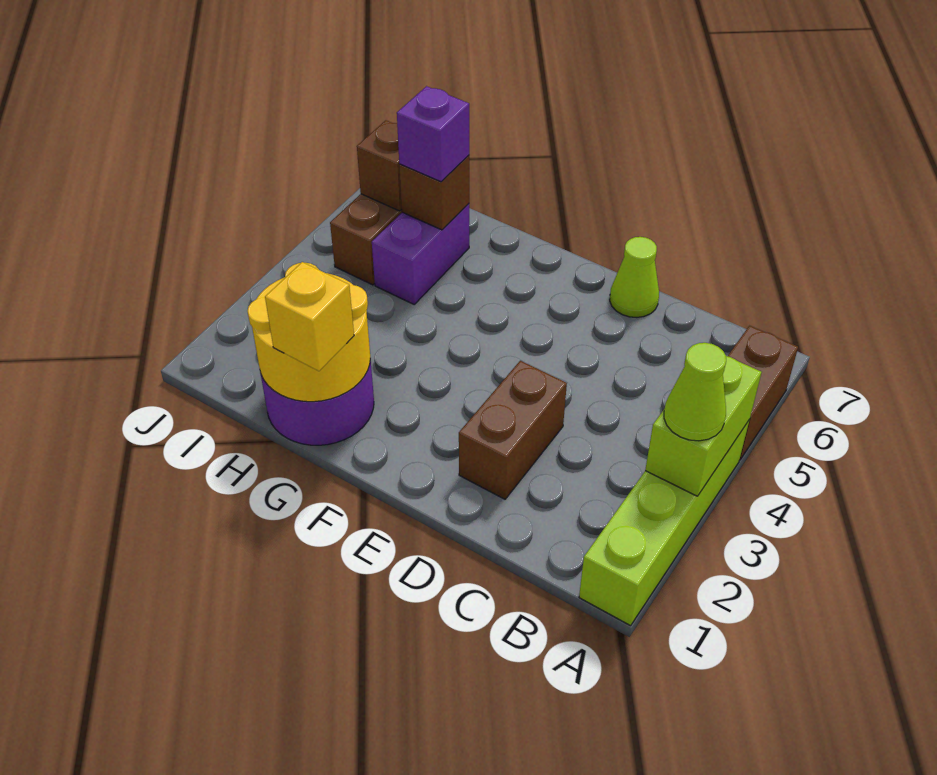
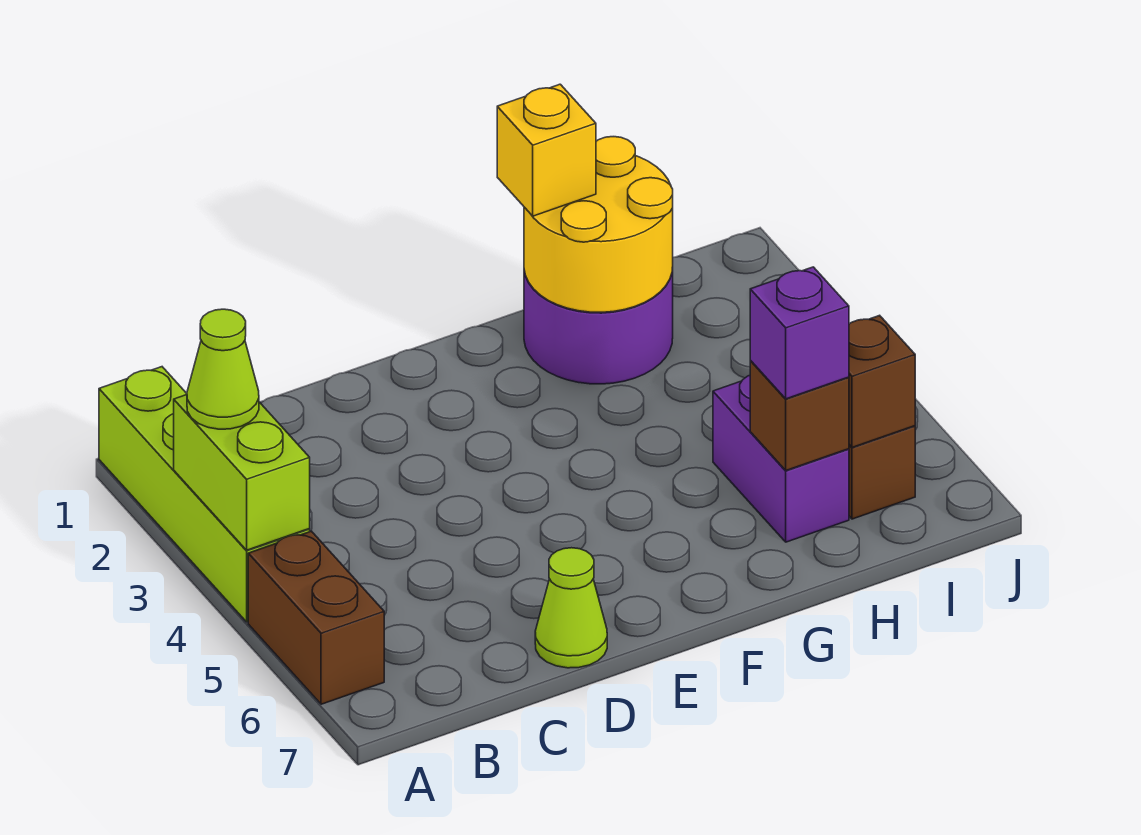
brown 1x2 brick [459,361,567,499] -> none

